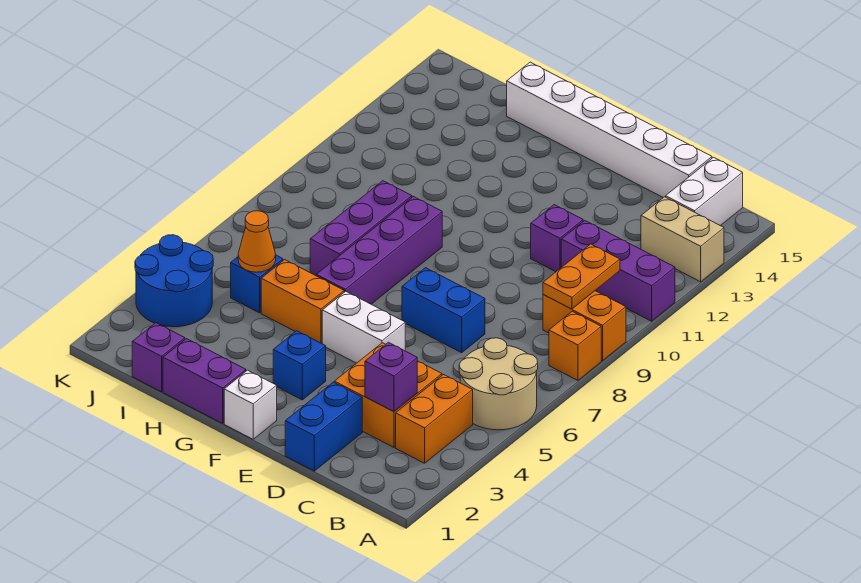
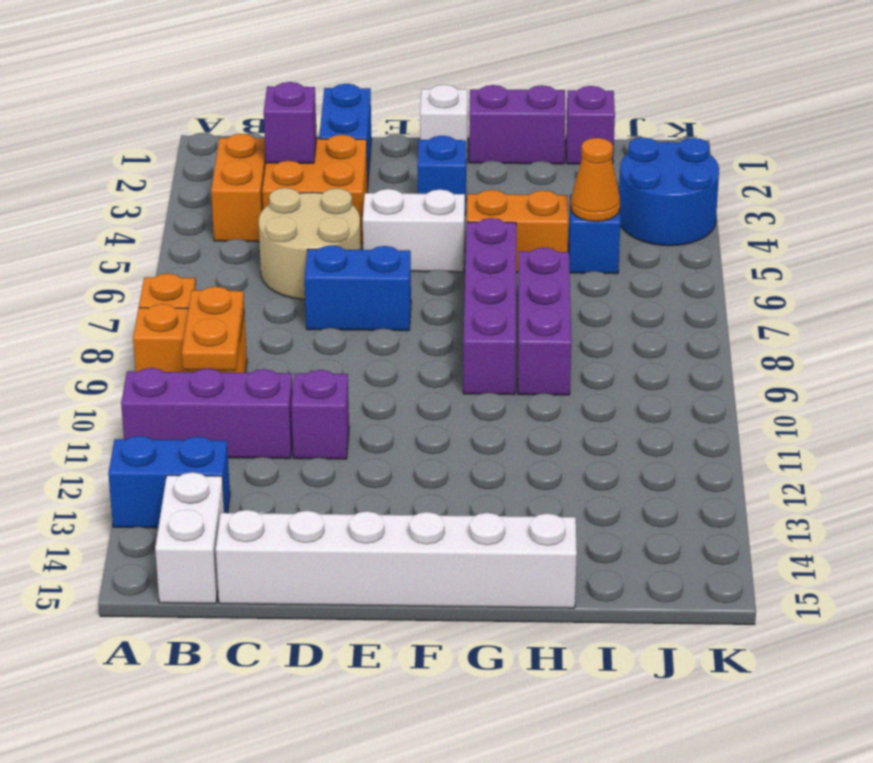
tan 2x2 round brick [459,338,538,430] -> tan 2x2 round brick moved to [259,188,361,299]
tan 1x2 brick [641,197,724,282] -> blue 1x2 brick [108,436,230,528]

